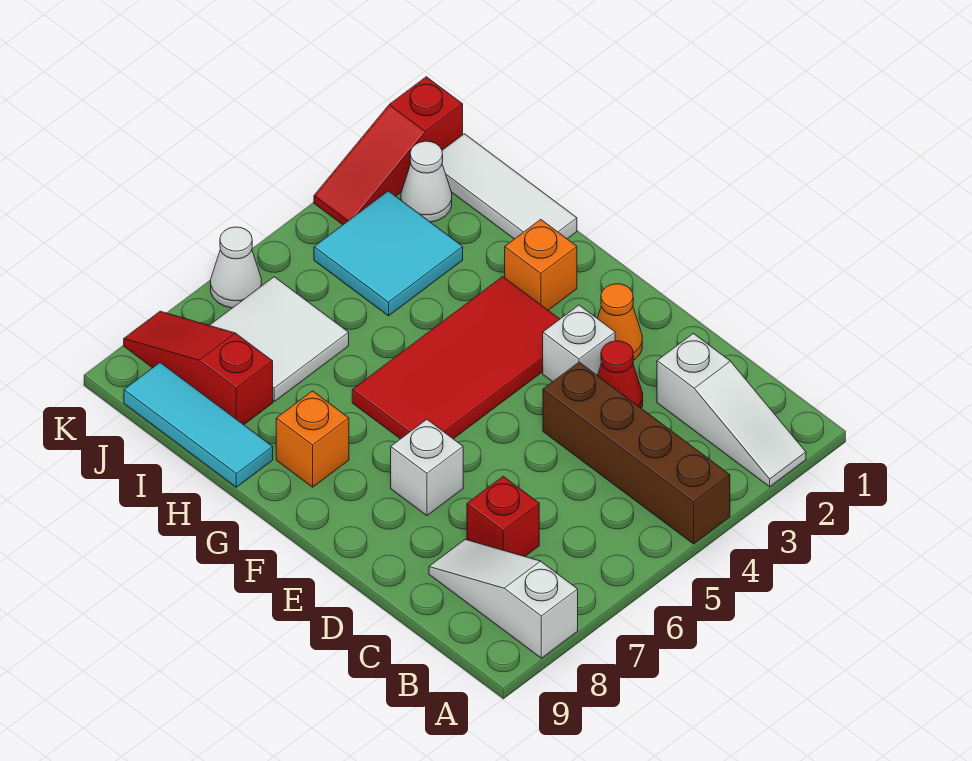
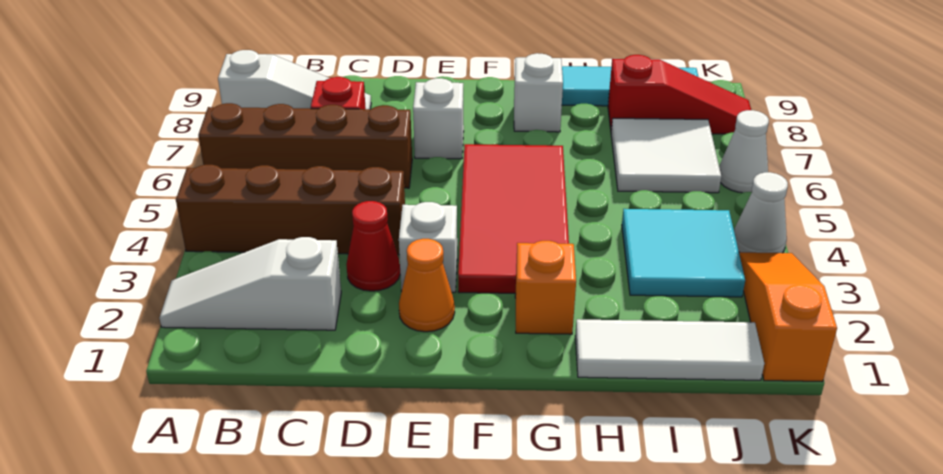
none -> brown 1x4 brick [198,103,412,188]
orange 1x1 brick [276,391,349,487] -> white 1x1 brick [514,53,563,132]
white 1x1 cone [401,141,452,222] -> white 1x1 cone moved to [734,172,788,253]
red 1x3 slope [314,77,463,225] -> orange 1x3 slope [739,252,837,382]

